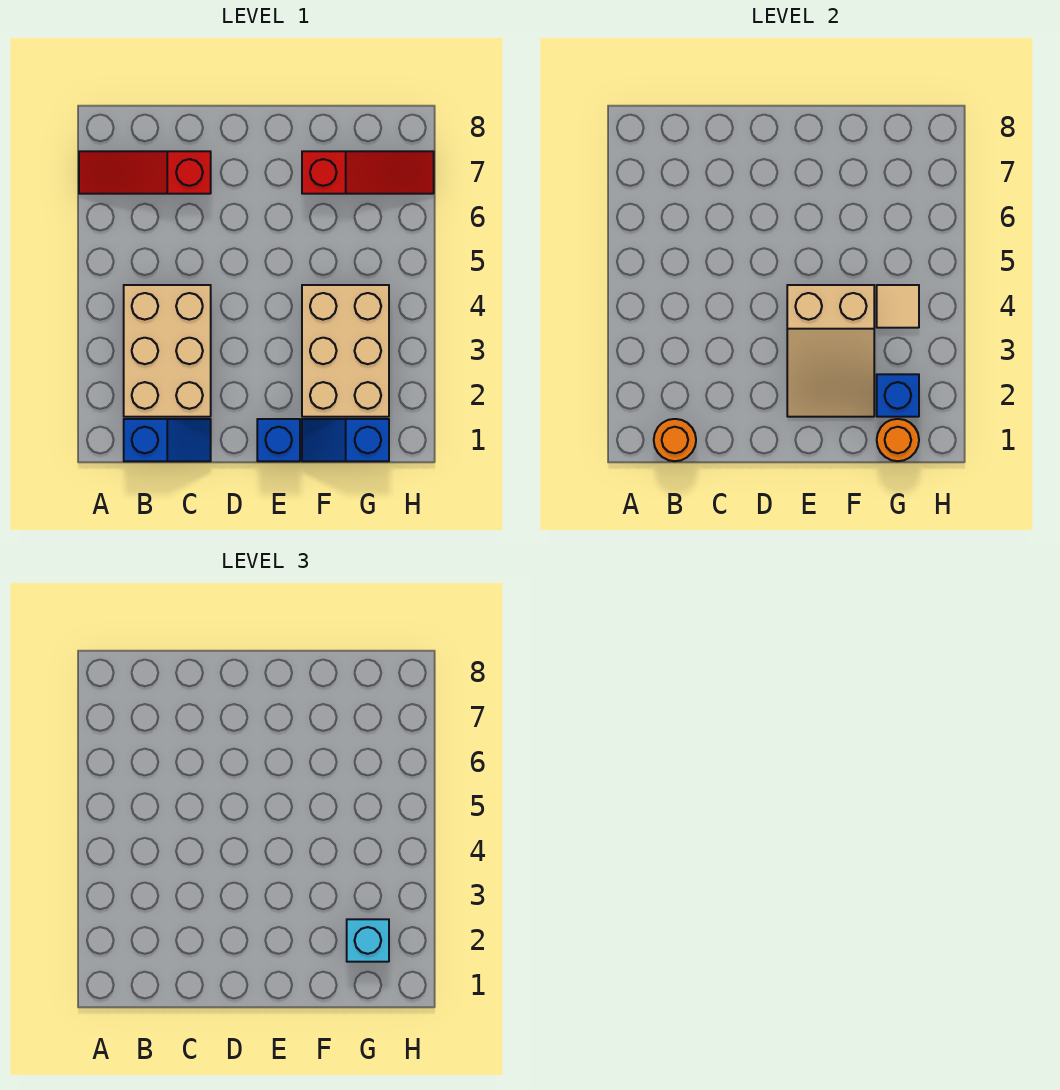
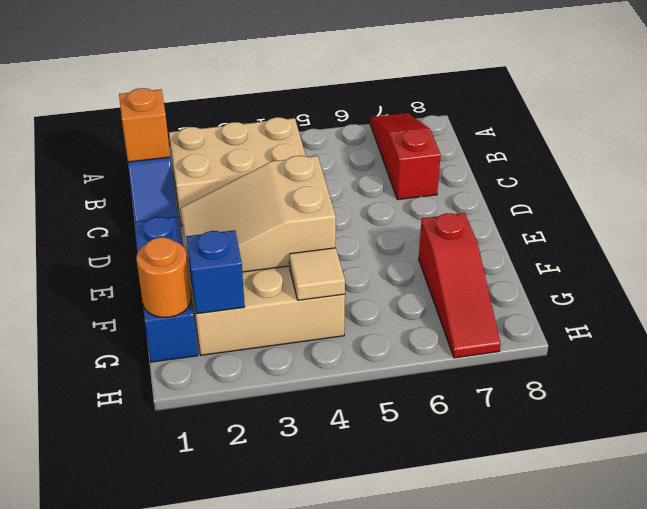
orange 1x1 round brick [654,419,696,461] -> orange 1x1 brick [119,88,170,162]
cyan 1x1 brick [347,919,389,962] -> none

